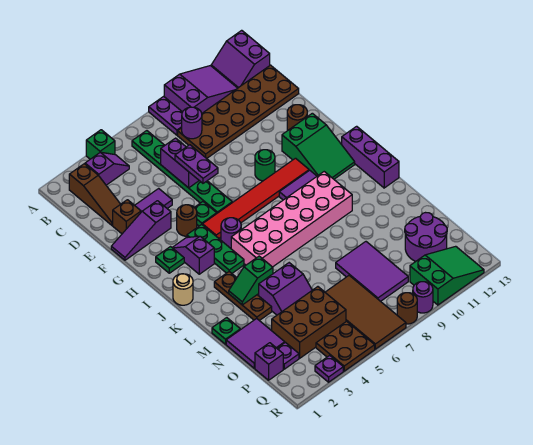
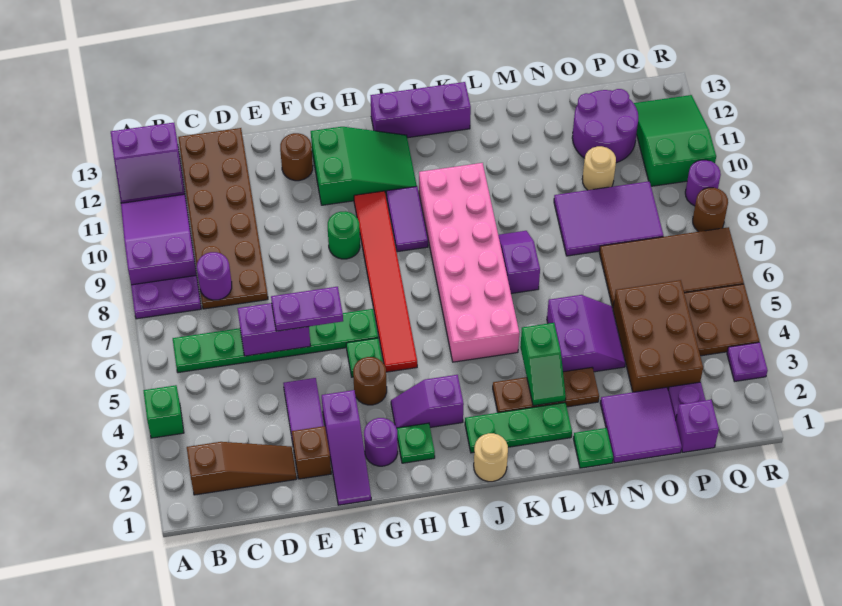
purple 1x2 slope [85,152,129,185] -> purple 1x2 slope moved to [498,231,540,293]
green 1x3 plate [187,225,244,273] -> green 1x3 plate moved to [465,403,572,453]
purple 1x1 round brick [221,218,241,248] -> purple 1x1 round brick moved to [364,418,398,466]
none -> tan 1x1 round brick [582,146,616,190]

